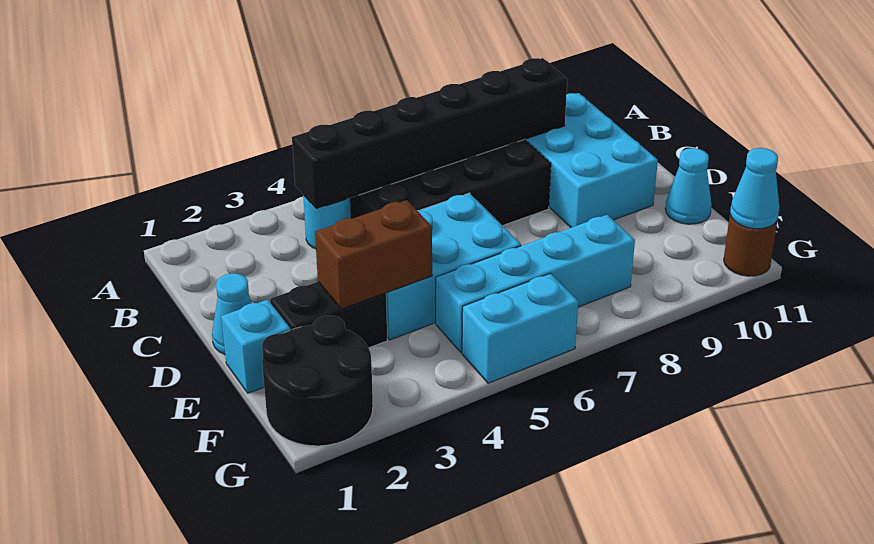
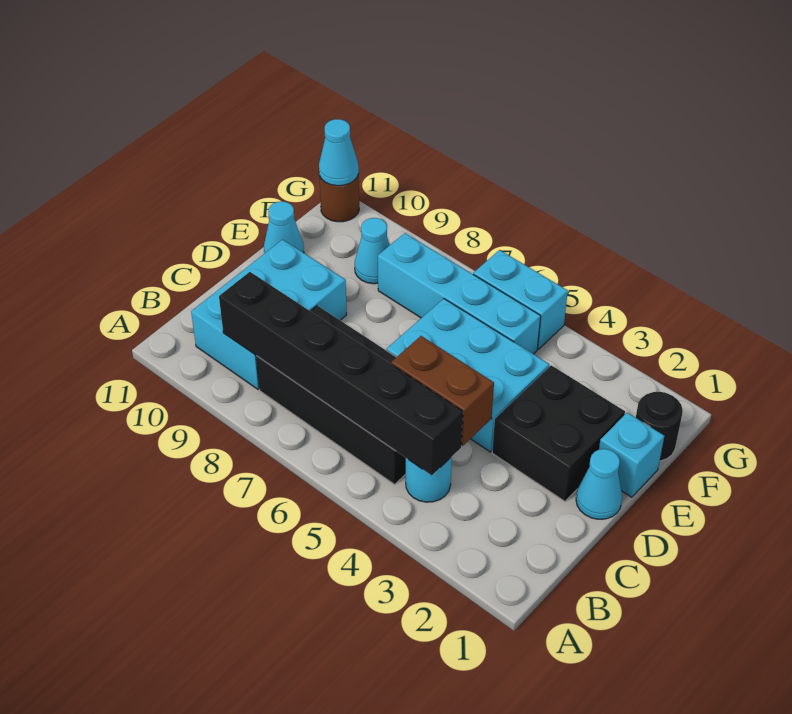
black 1x2 brick [270,282,387,348] -> black 2x2 brick [492,365,625,501]
brown 1x2 brick [315,200,432,309] -> brown 1x2 brick moved to [391,336,494,446]
black 2x2 round brick [262,316,373,446] -> black 1x1 round brick [636,392,683,461]
none -> cyan 1x1 cone [355,218,390,284]

